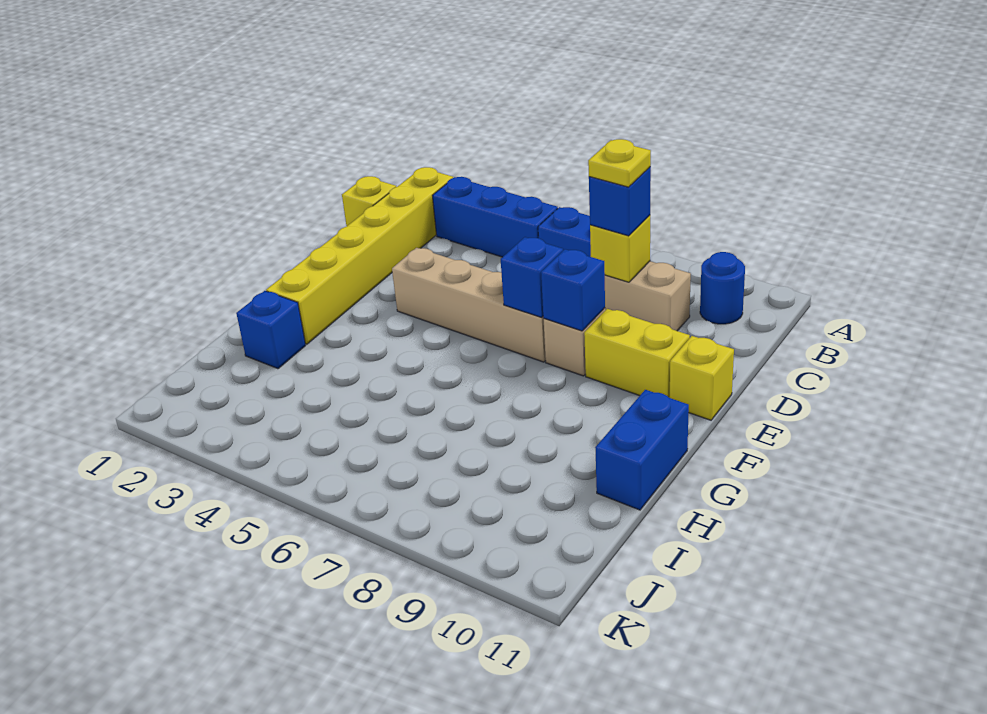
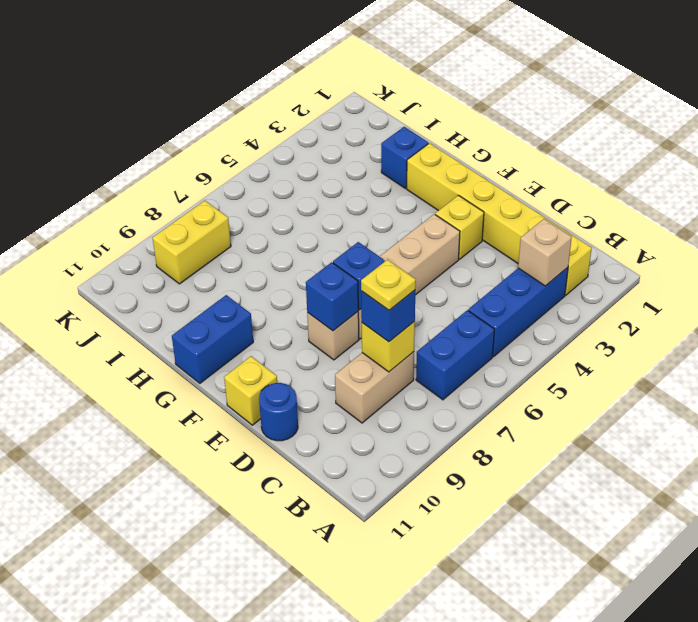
none -> tan 1x1 brick [518,219,572,286]
blue 1x1 round brick [700,252,745,324] -> blue 1x1 round brick moved to [259,383,298,441]
yellow 1x1 brick [342,176,396,226] -> yellow 1x1 brick moved to [435,195,484,259]
yellow 1x2 brick [584,309,690,398] -> yellow 1x2 brick moved to [153,201,231,284]
blue 1x2 brick [595,390,689,510] -> blue 1x2 brick turned to [172,295,253,383]

